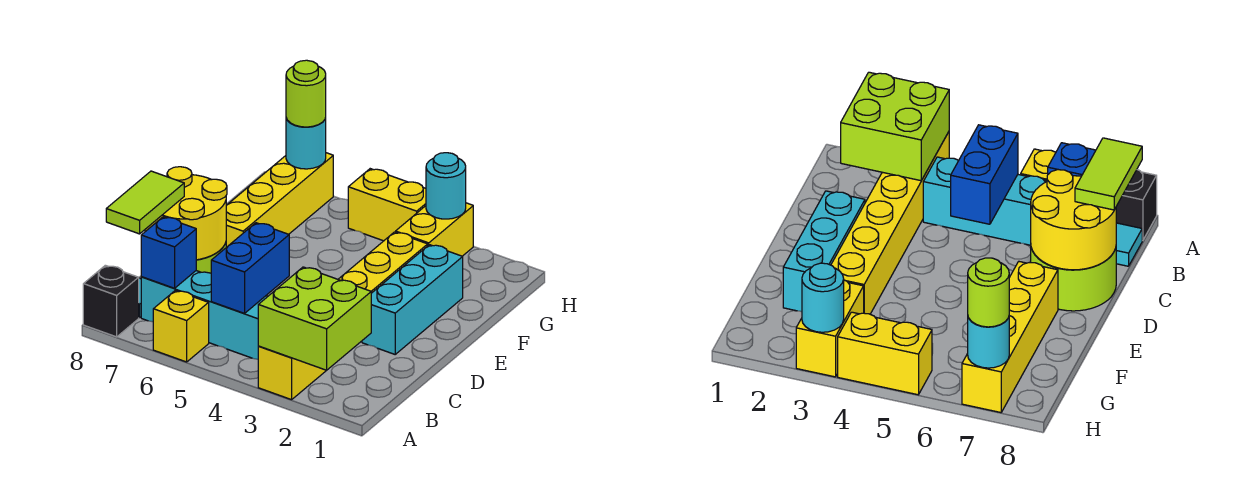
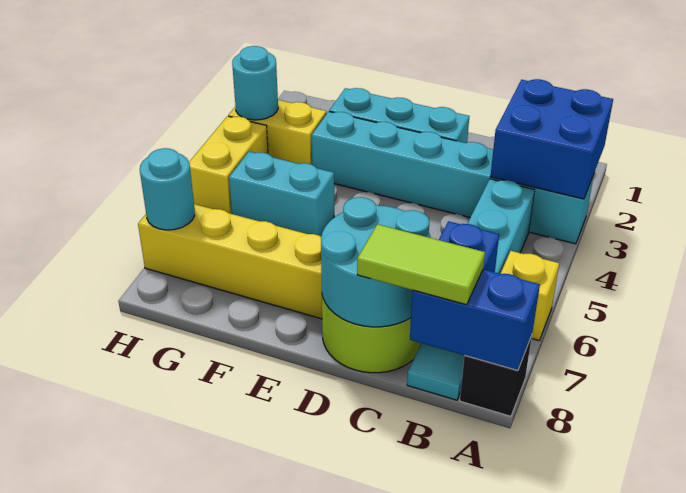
lime 2x2 brick [258,267,371,370] -> blue 2x2 brick [490,79,613,199]
yellow 1x6 brick [258,232,428,400] -> cyan 1x6 brick [312,111,594,244]
blue 1x2 brick [211,223,289,313] -> blue 1x2 brick moved to [410,269,540,370]
yellow 2x2 round brick [145,167,227,260] -> cyan 2x2 round brick [321,197,431,327]
none -> cyan 1x2 brick [229,152,334,236]
lime 1x1 round brick [286,60,326,127] -> none

